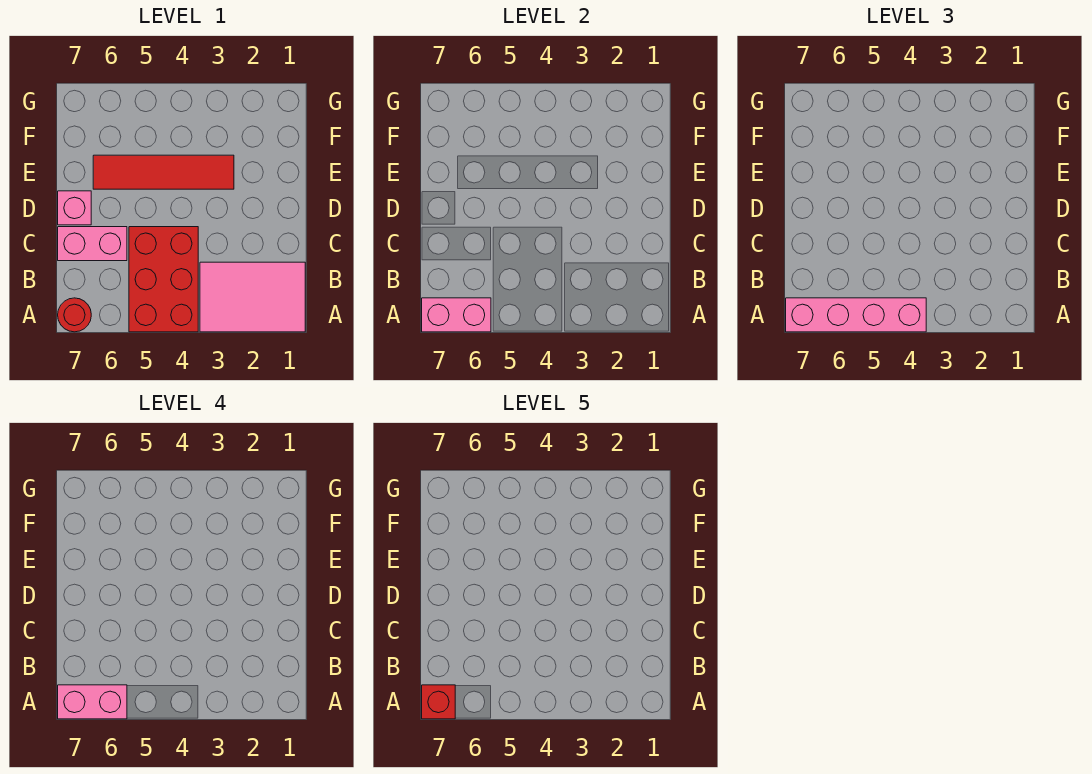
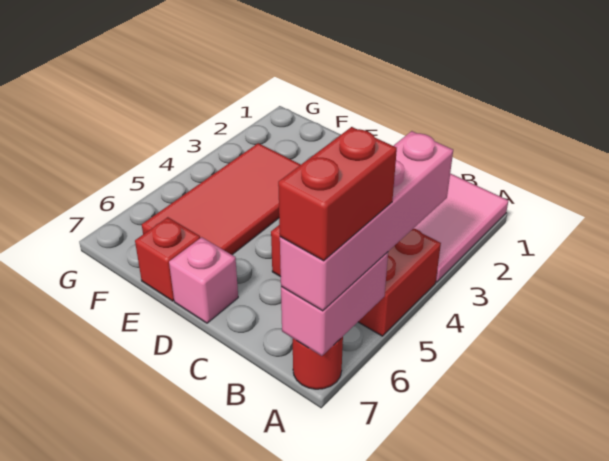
pink 1x2 brick [58,685,127,719] -> red 1x2 brick [278,127,397,261]
red 1x1 brick [422,685,455,719] -> red 1x1 brick moved to [135,217,200,301]
pink 1x2 brick [58,227,127,261] -> none
red 1x4 tile [93,155,234,189] -> red 2x4 tile [142,143,301,255]

